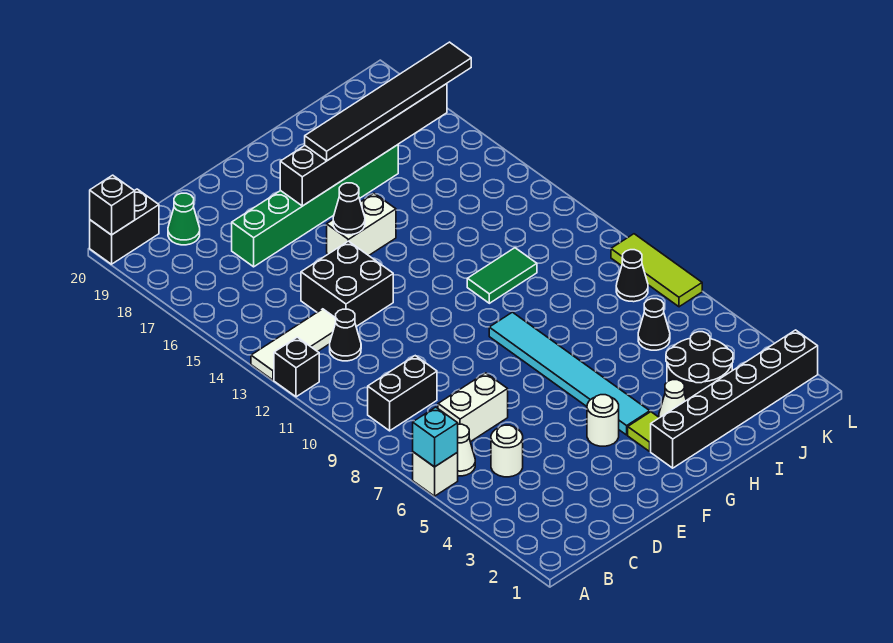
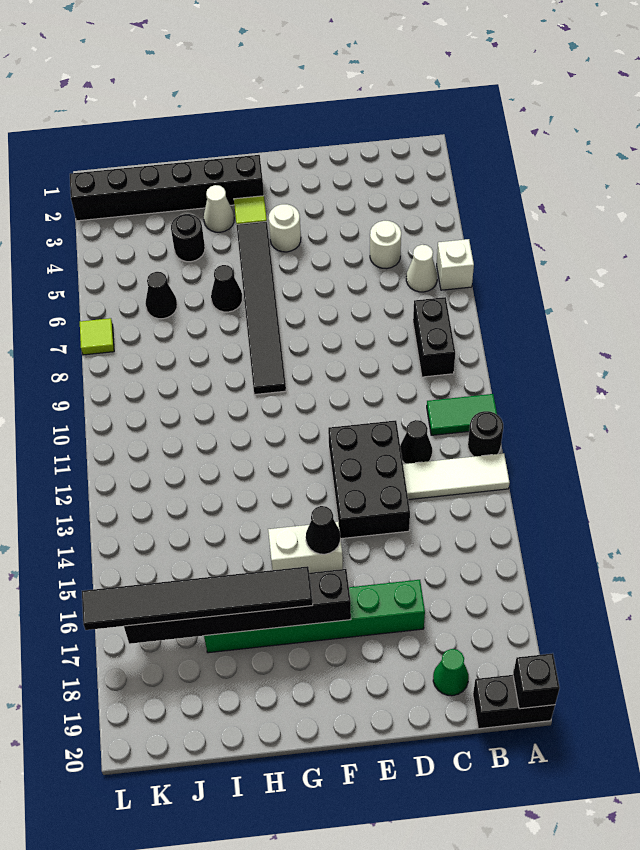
cyan 1x1 brick [413,407,458,467] -> none
black 1x1 brick [274,337,319,397] -> black 1x1 round brick [468,411,503,457]
black 1x2 brick [368,356,437,431] -> black 1x2 brick turned to [413,297,455,377]
white 1x2 brick [438,373,508,442] -> none
black 2x2 brick [301,241,393,327] -> black 2x3 brick [328,420,410,539]
cyan 1x6 tile [489,312,650,435] -> black 1x6 tile [237,221,286,395]
green 1x2 tile [467,248,537,303] -> green 1x2 tile moved to [427,394,497,435]
black 2x2 round brick [666,332,733,400] -> black 1x1 round brick [171,214,205,262]
black 1x1 cone [616,250,648,302] -> black 1x1 cone moved to [211,265,242,312]
lime 1x3 tile [611,234,702,307] -> lime 1x1 tile [80,318,114,355]

